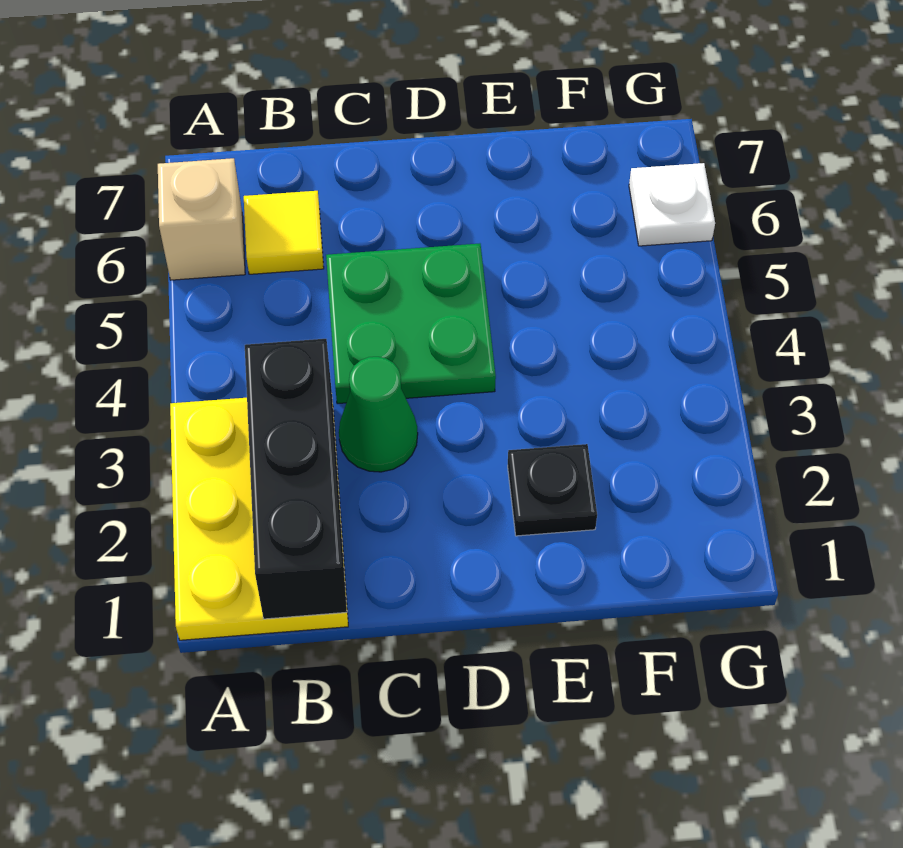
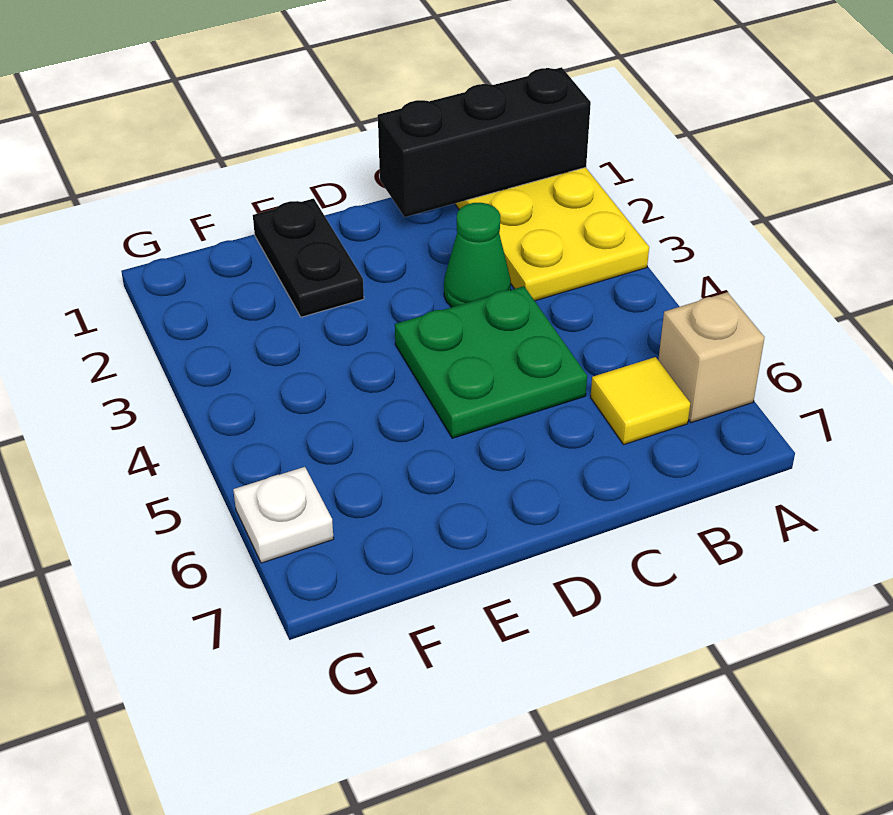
black 1x3 brick [245,339,347,619] -> black 1x3 brick turned to [378,67,591,217]
black 1x1 plate [508,444,597,536] -> black 1x2 plate [253,199,364,317]

